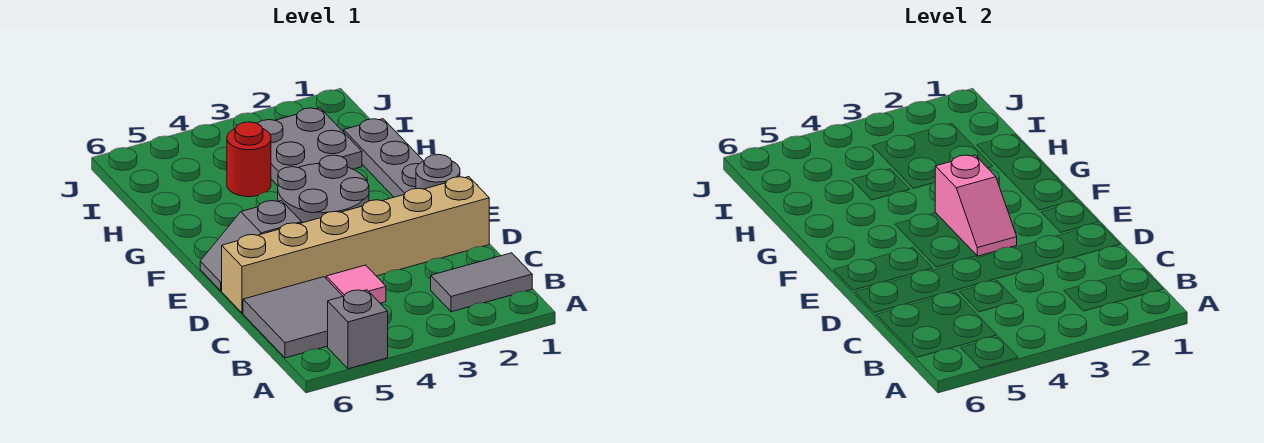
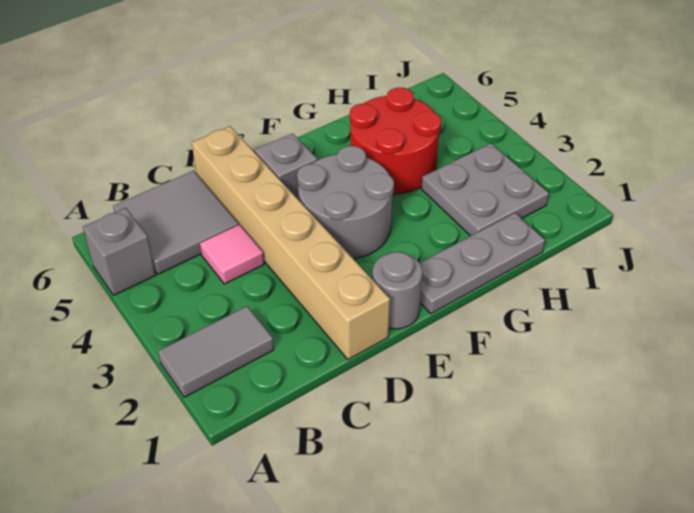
grey 1x2 tile [431,253,532,312] -> grey 1x2 tile turned to [158,306,274,397]
pink 1x2 slope [935,155,1017,256] -> none
red 1x1 round brick [227,122,271,197] -> red 2x2 round brick [350,88,442,194]

